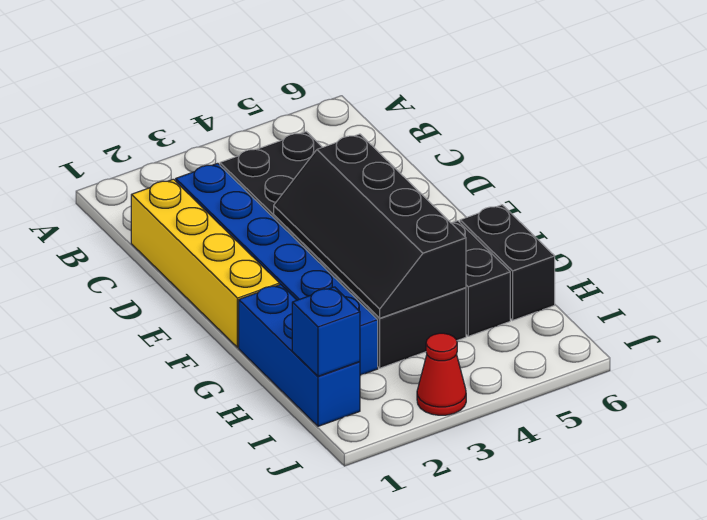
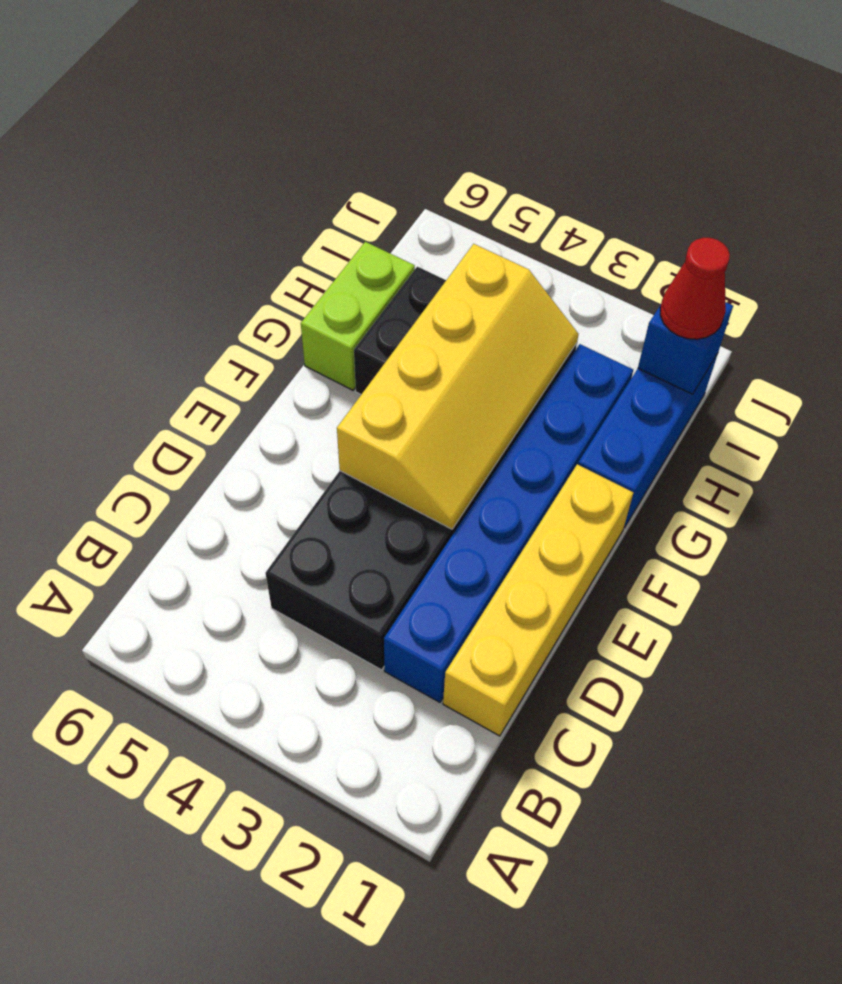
black 2x4 slope [274,134,466,318] -> yellow 2x4 slope [337,244,578,529]
black 1x2 brick [460,205,555,320] -> lime 1x2 brick [301,242,415,390]
red 1x1 cone [417,333,466,415] -> red 1x1 cone moved to [660,238,730,339]

